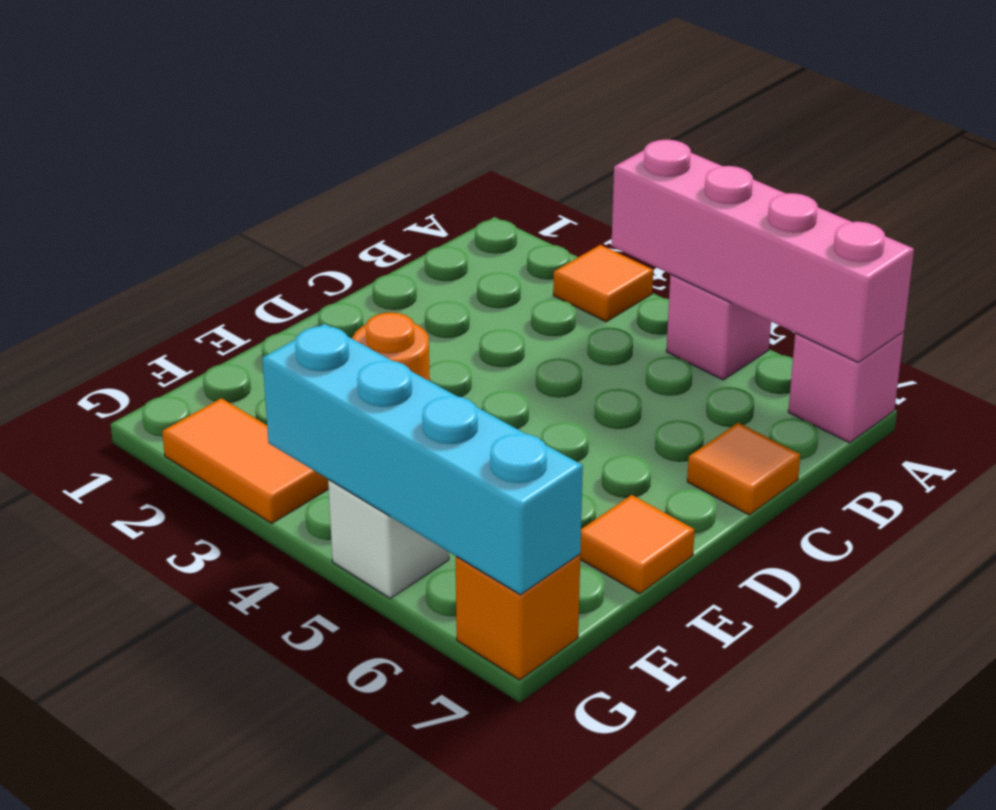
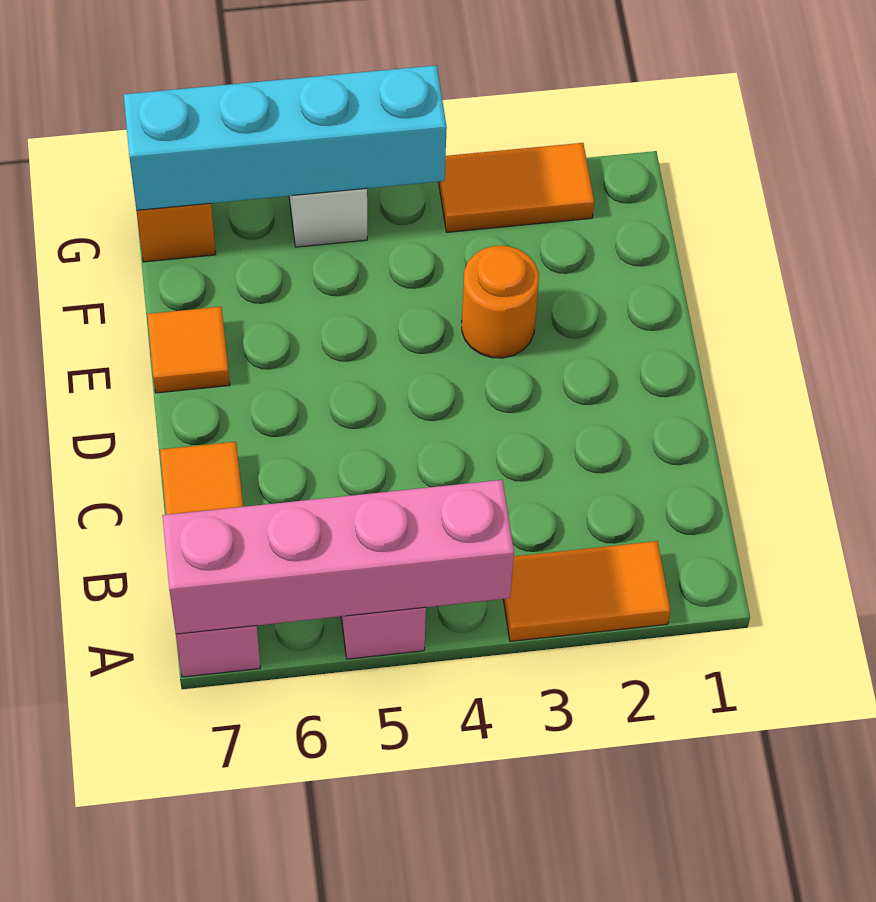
orange 1x1 tile [553,245,653,322] -> orange 1x2 tile [503,541,671,641]

